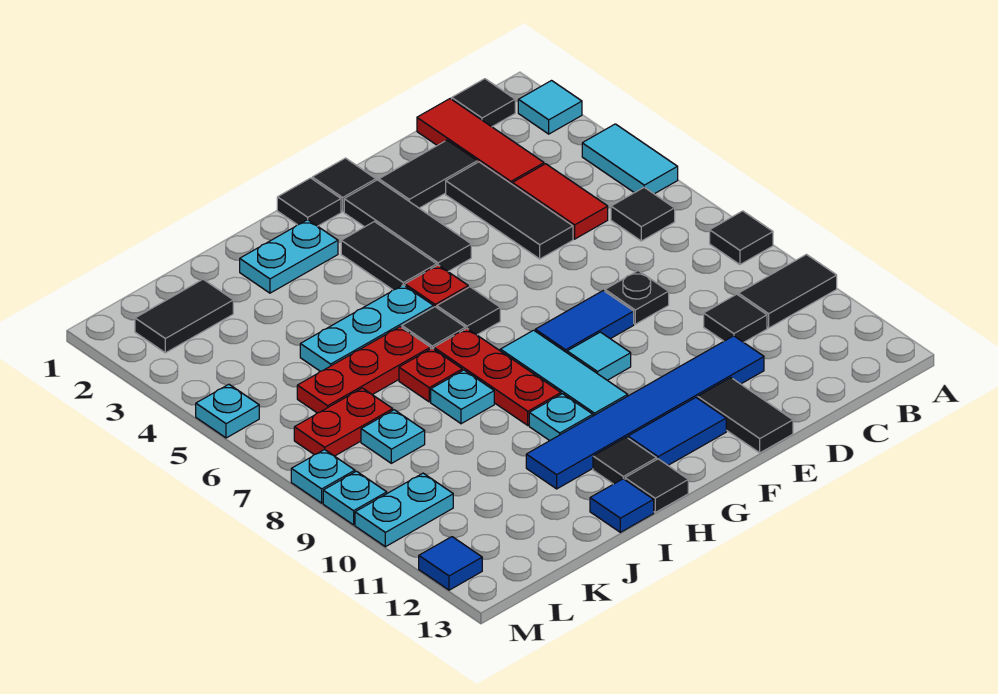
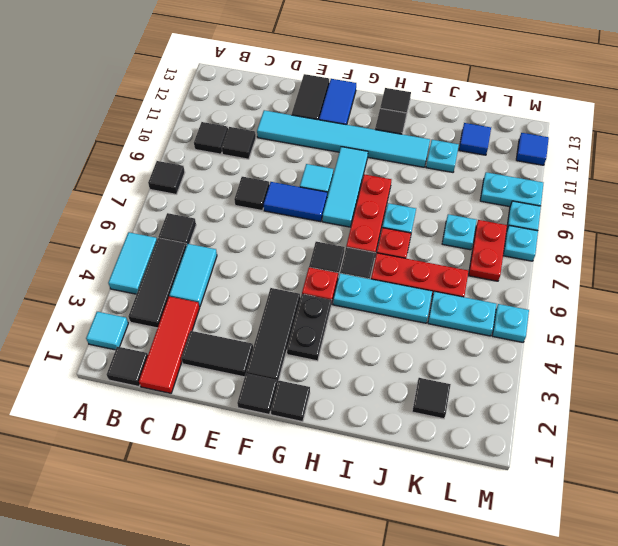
black 1x2 tile [738,255,837,328] -> black 1x1 tile [194,122,228,154]
red 1x2 tile [512,164,608,239] -> cyan 1x2 tile [169,244,217,307]
black 1x3 tile [446,162,573,259] -> black 1x3 tile moved to [128,238,187,328]
black 1x1 plate [605,271,669,324] -> black 1x1 tile [234,177,269,211]
blue 1x6 tile [526,336,764,489] -> cyan 1x6 tile [257,110,430,167]
blue 1x2 tile [628,398,726,465] -> blue 1x2 tile turned to [319,79,356,125]
black 1x2 tile [341,222,437,290] -> black 1x2 plate [287,294,332,361]
cyan 1x2 plate [240,220,338,293] -> cyan 1x2 plate moved to [428,292,496,336]
cyan 1x1 plate [529,394,593,441] -> cyan 1x1 plate moved to [426,140,459,172]
blue 1x1 tile [590,479,654,532] -> blue 1x1 tile moved to [459,123,491,155]
black 1x2 tile [135,279,233,353] -> black 1x1 tile [412,378,451,419]
red 1x2 plate [294,388,393,456] -> red 1x2 plate turned to [469,220,507,281]

